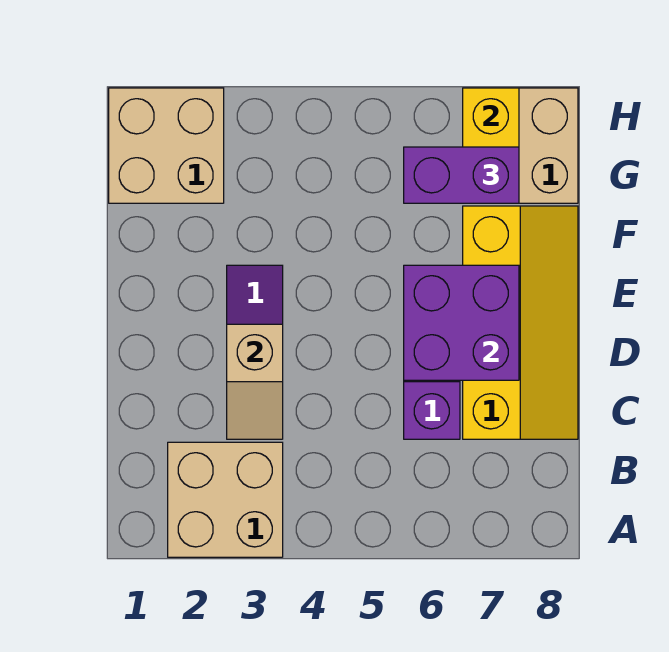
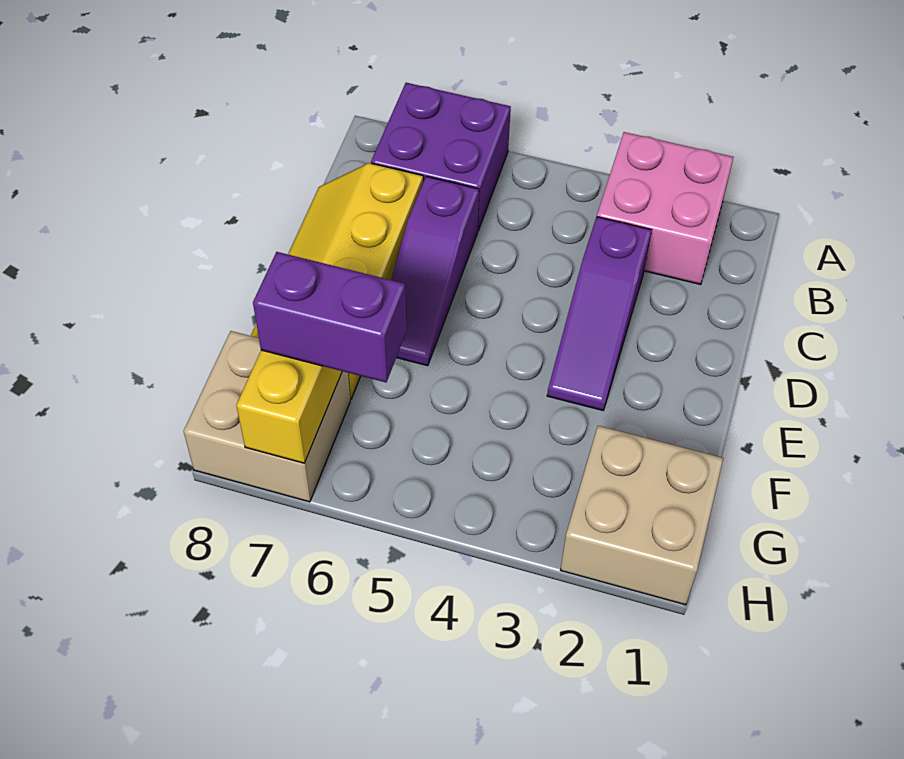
tan 2x2 brick [168,442,283,557] -> pink 2x2 brick [597,132,734,285]
tan 1x2 slope [227,324,283,439] -> none
purple 2x2 brick [404,265,519,380] -> purple 2x2 brick moved to [371,83,511,230]

